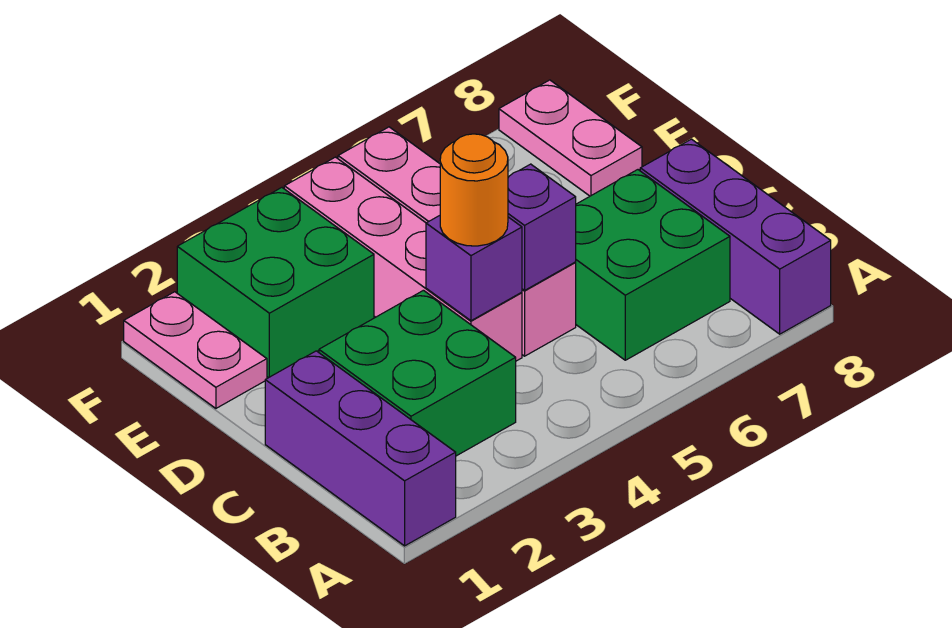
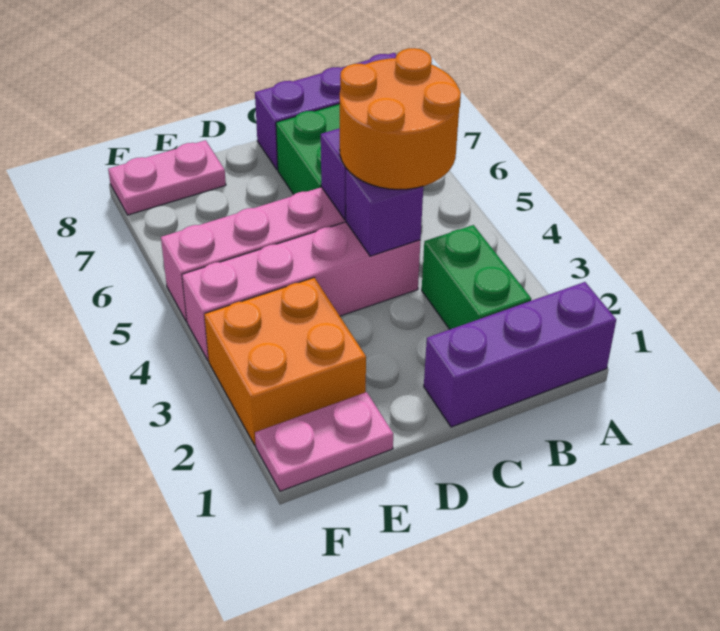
green 2x2 brick [319,290,516,456] -> green 1x2 brick [422,225,531,329]
orange 1x1 round brick [440,134,508,246] -> orange 2x2 round brick [340,48,461,190]
green 2x2 brick [177,188,374,378] -> orange 2x2 brick [204,278,366,445]

